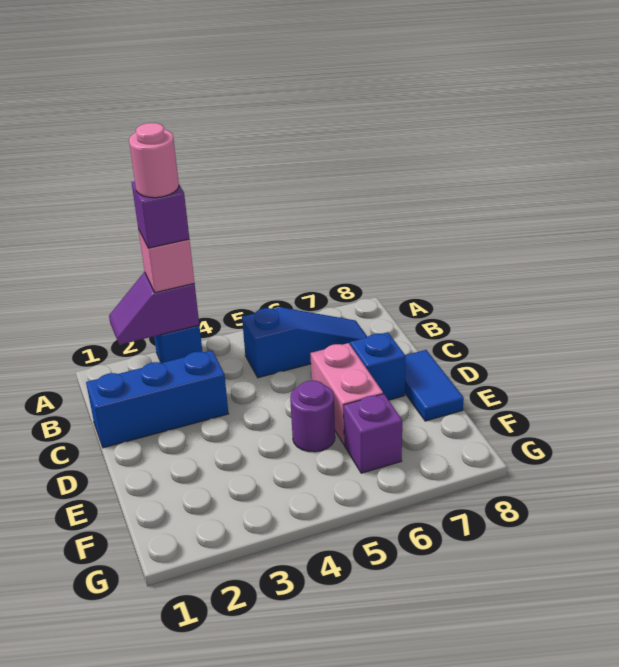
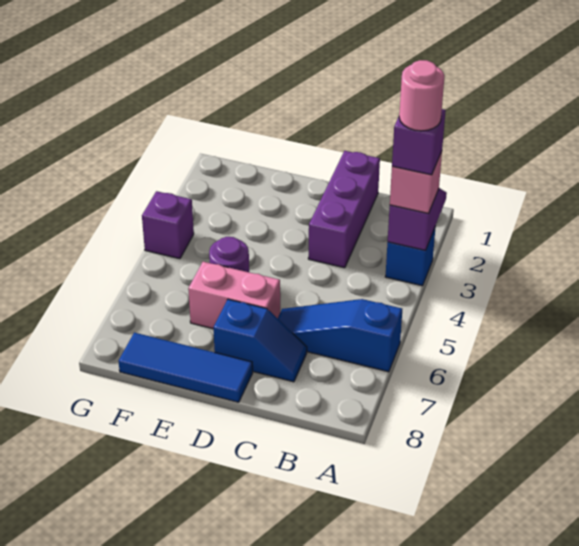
blue 1x3 slope [242,307,367,378] -> blue 1x3 slope turned to [278,299,402,372]
blue 1x3 brick [86,350,229,448] -> purple 1x3 brick [308,151,380,268]
blue 1x2 tile [405,350,464,421] -> blue 1x3 tile [118,333,253,402]
purple 1x1 brick [344,394,402,473] -> purple 1x1 brick moved to [142,191,194,259]

